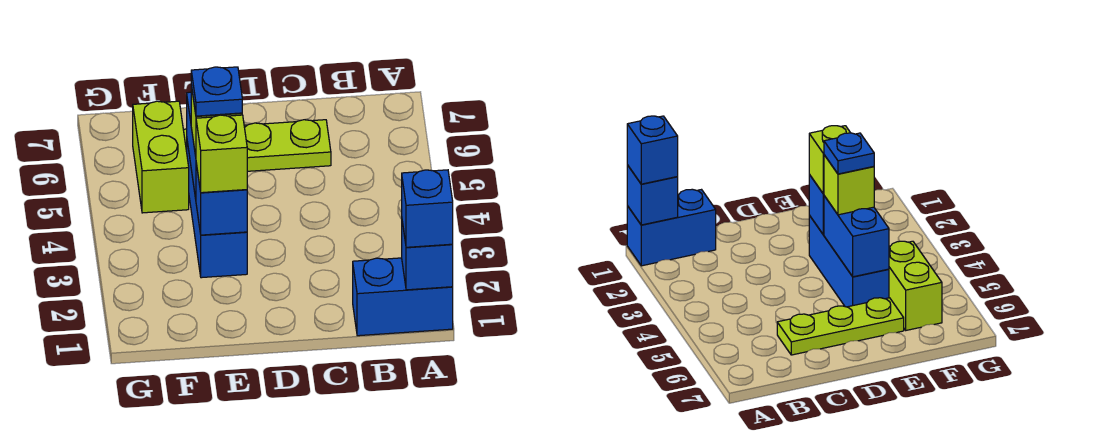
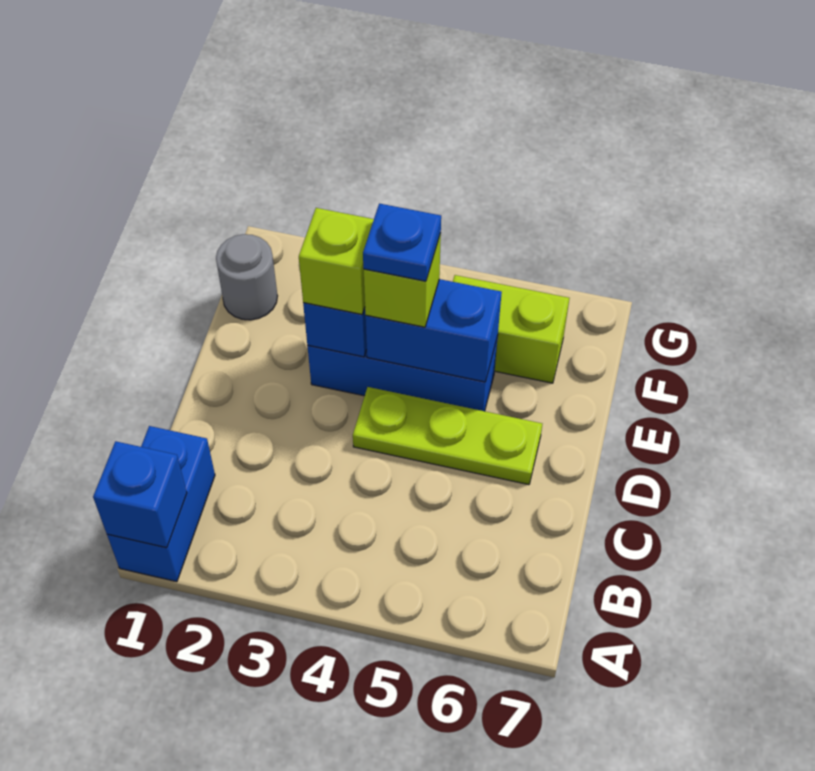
blue 1x1 brick [402,170,453,247] -> none
lime 1x3 plate [183,120,331,171] -> lime 1x3 plate turned to [353,387,542,485]
none -> grey 1x1 round brick [216,234,277,320]

